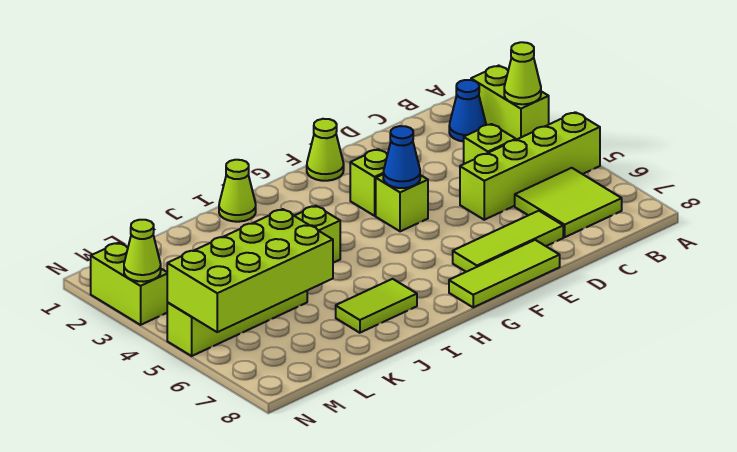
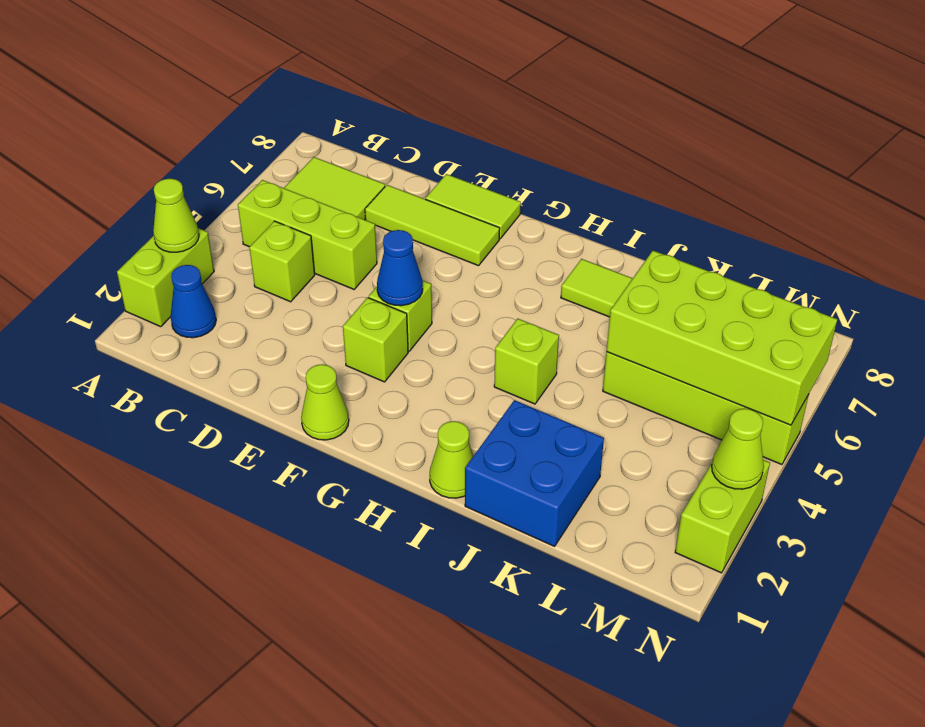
lime 1x4 brick [460,112,600,220] -> lime 1x3 brick [238,180,377,289]
lime 1x3 tile [449,240,560,307] -> lime 1x2 tile [425,174,521,239]
none -> blue 2x2 brick [465,400,604,546]

